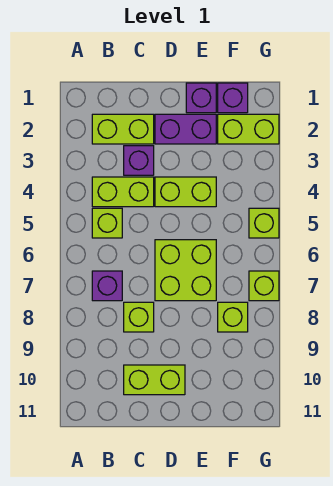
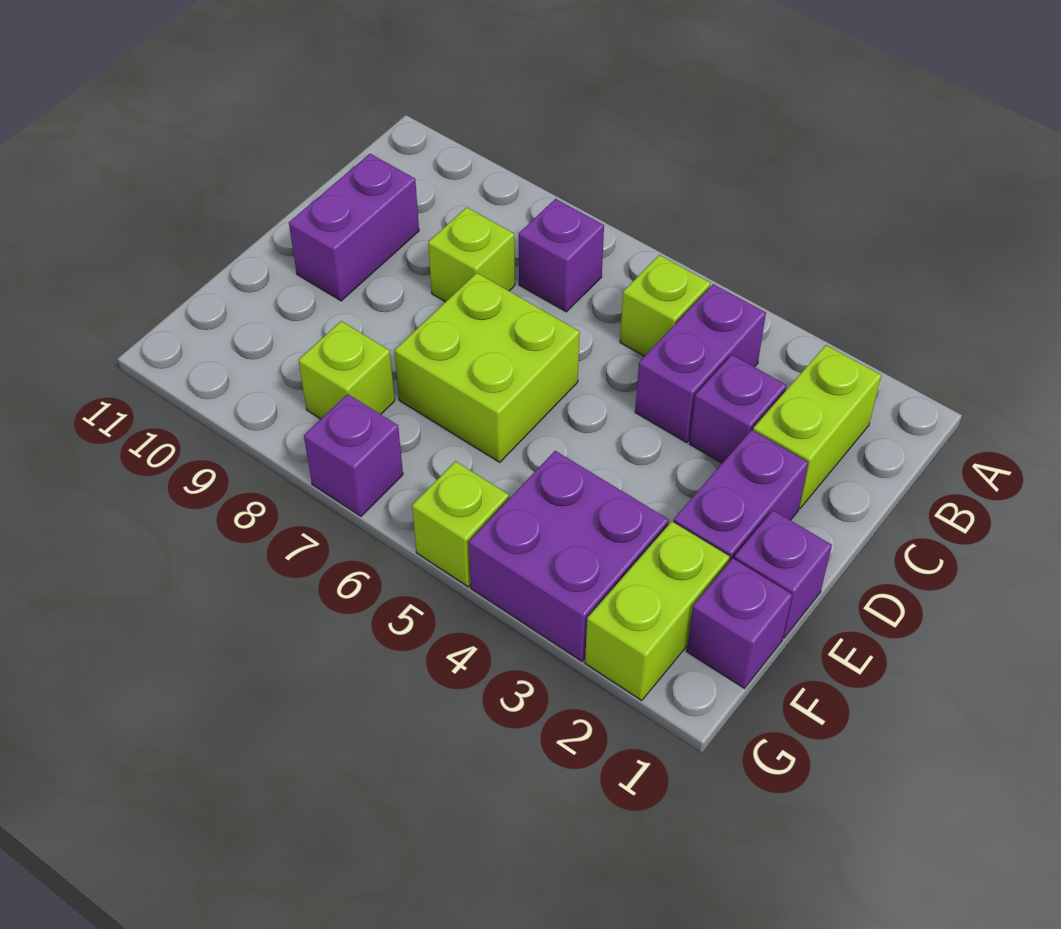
lime 1x2 brick [92,177,154,207] -> purple 1x2 brick [635,284,766,443]
lime 1x2 brick [124,365,185,395] -> purple 1x2 brick [289,154,419,301]
lime 1x2 brick [155,177,216,207] -> none
none -> purple 2x2 brick [469,451,669,661]
lime 1x1 brick [249,271,279,301] -> purple 1x1 brick [304,394,403,516]

